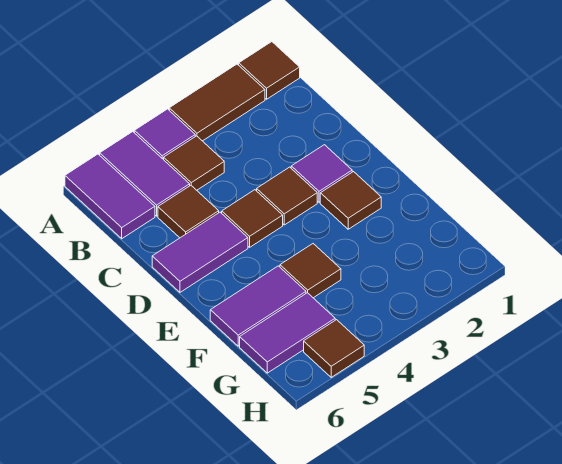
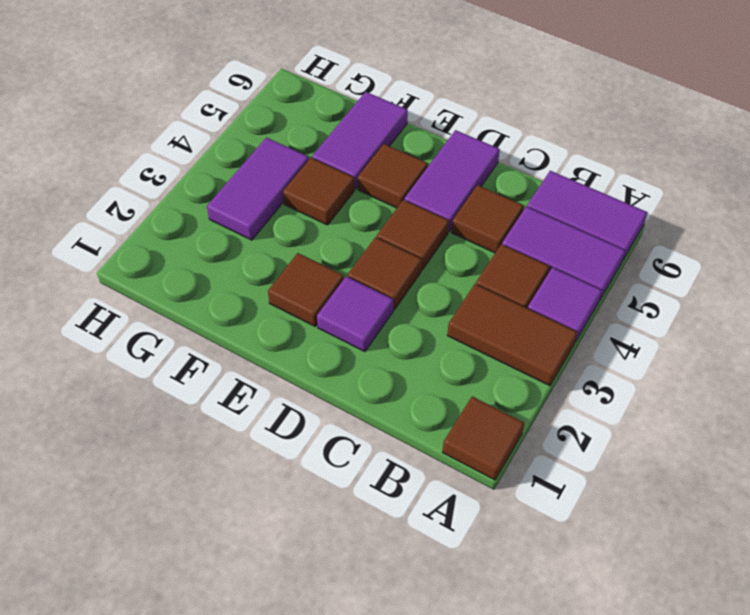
brown 1x2 tile [169,64,265,141] -> brown 1x2 tile turned to [447,284,578,386]
purple 1x2 tile [240,293,335,373] -> purple 1x2 tile moved to [207,138,309,240]
brown 1x1 tile [304,320,364,377] -> brown 1x1 tile moved to [358,144,428,208]

